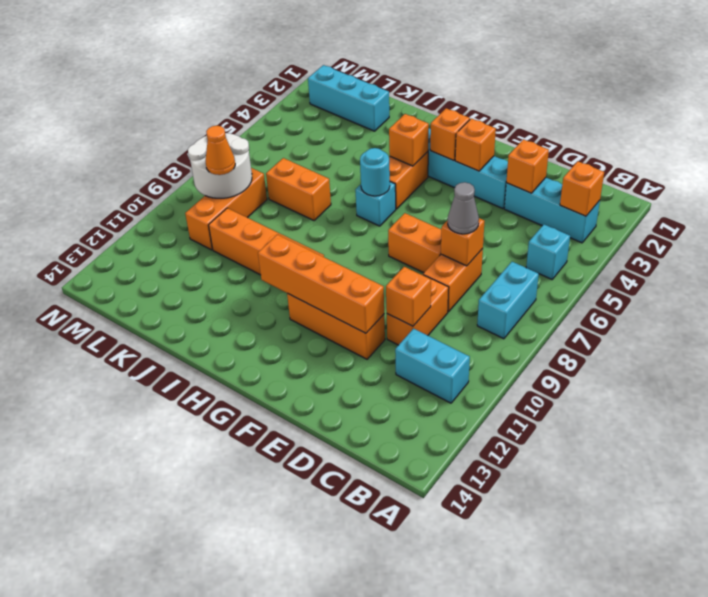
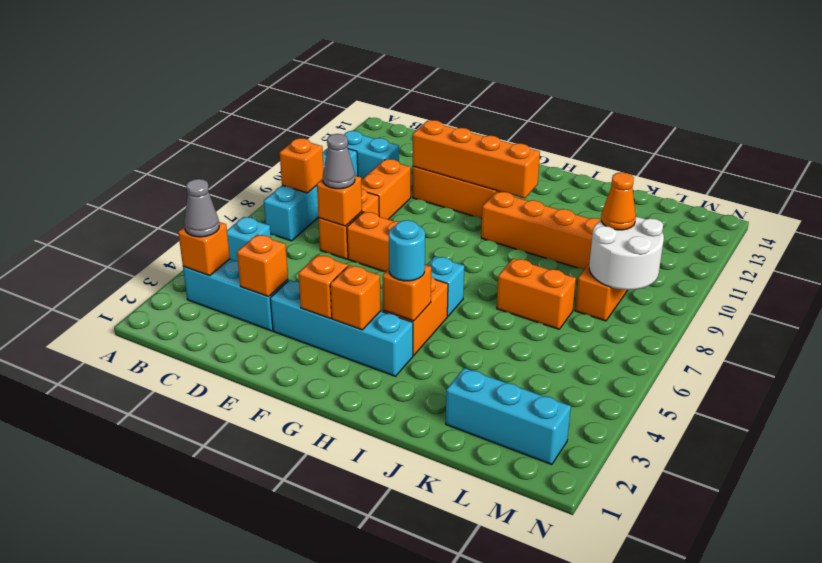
none -> grey 1x1 cone [184,179,219,237]
cyan 1x2 brick [477,262,539,339] -> cyan 1x4 brick [264,148,358,241]
orange 1x1 brick [386,267,431,326] -> orange 1x1 brick moved to [280,138,324,193]
cyan 1x1 round brick [360,148,390,196] -> cyan 1x1 round brick moved to [389,220,425,281]

